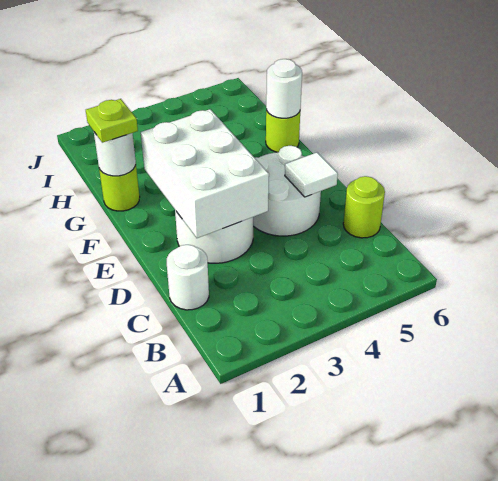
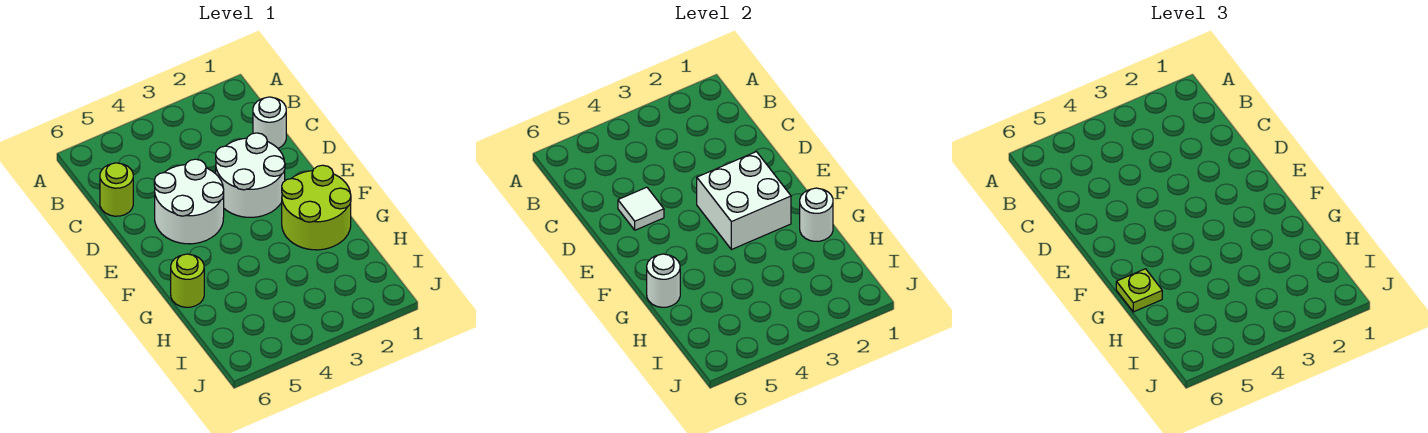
white 2x3 brick [141,109,269,238] -> white 2x2 brick [697,152,791,250]
lime 1x1 round brick [99,165,140,211] -> lime 2x2 round brick [282,165,351,250]
lime 1x1 plate [86,99,138,143] -> lime 1x1 plate moved to [1116,269,1162,312]

